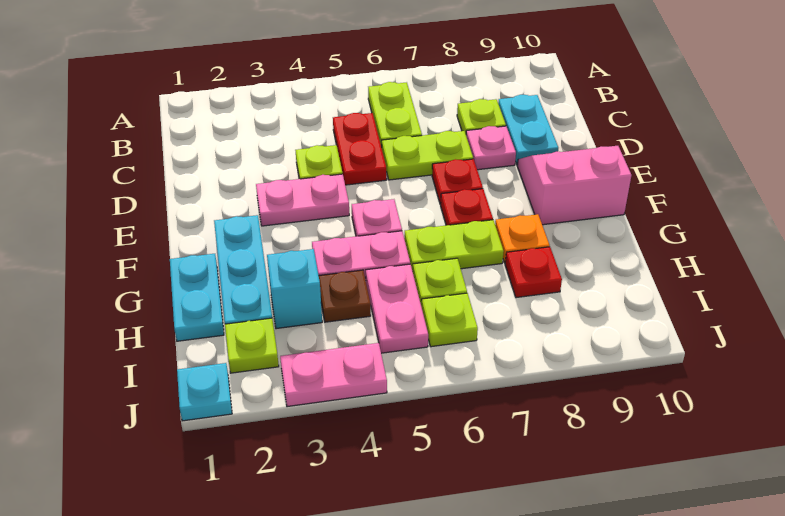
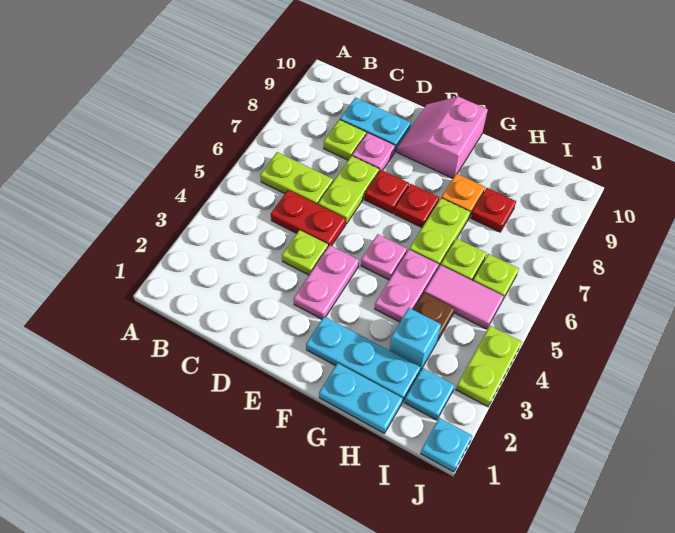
pink 1x2 plate [366,264,428,353] -> pink 1x2 tile [424,265,504,329]
lime 1x1 plate [225,318,279,373] -> cyan 1x1 plate [404,368,455,420]
pink 1x2 plate [280,343,387,407] -> lime 1x2 plate [456,326,522,407]

